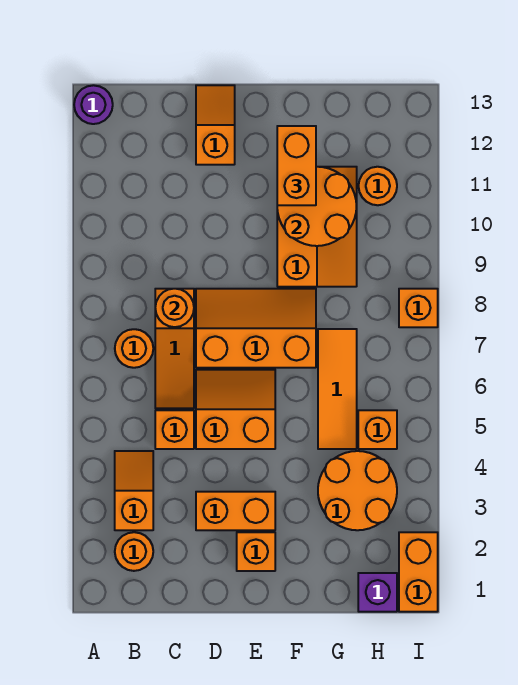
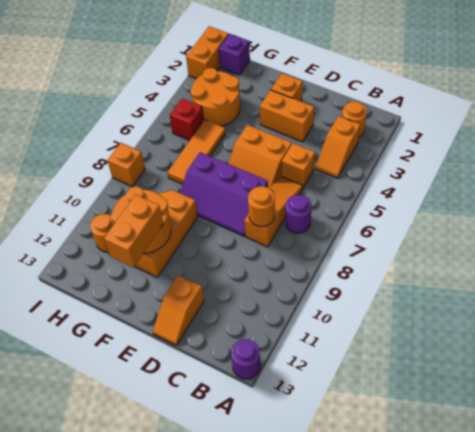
orange 1x1 round brick [115,329,153,368] -> purple 1x1 round brick [286,195,311,233]
orange 2x3 slope [196,289,316,368] -> purple 2x3 slope [180,152,268,236]
orange 1x1 brick [358,410,397,449] -> red 1x1 brick [170,99,204,140]

